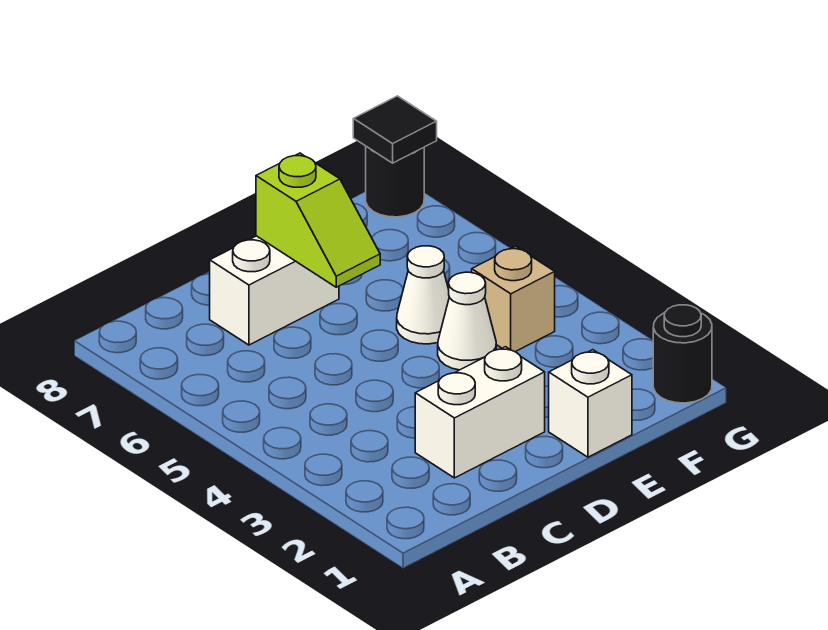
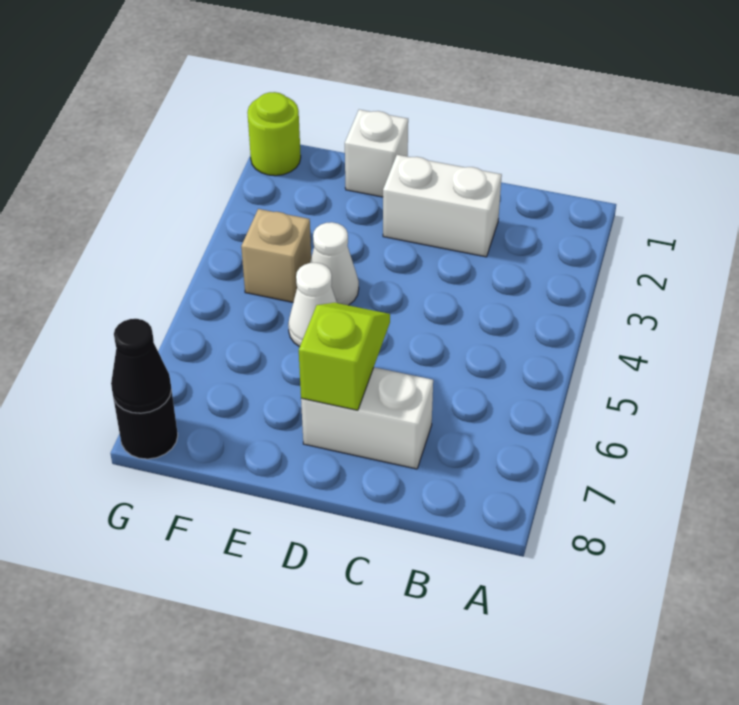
black 1x1 round brick [653,305,712,403] -> lime 1x1 round brick [247,92,301,176]
black 1x1 tile [353,96,437,163] -> black 1x1 cone [111,319,172,413]

